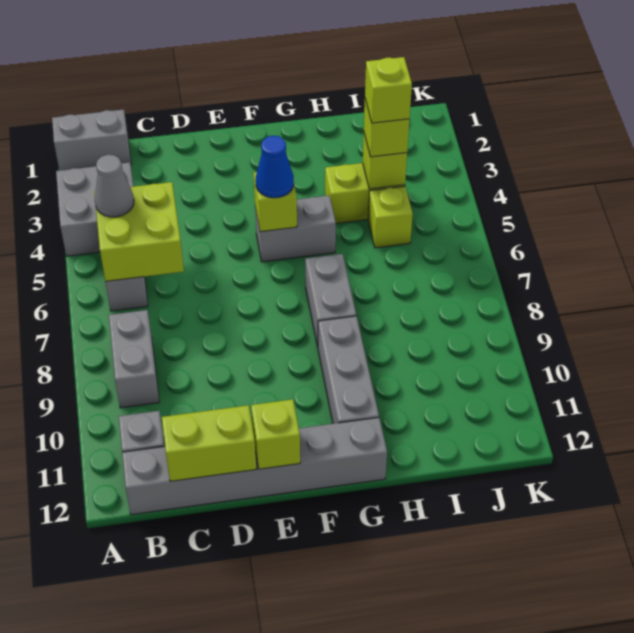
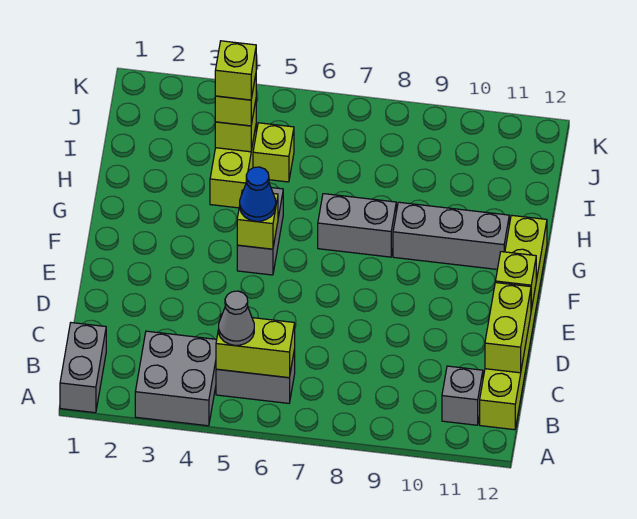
lime 2x2 brick [94,182,184,281] -> lime 1x2 brick [216,314,295,378]
grey 1x2 brick [109,310,159,408] -> none
grey 1x6 brick [122,418,387,515] -> lime 1x6 brick [480,215,547,430]

